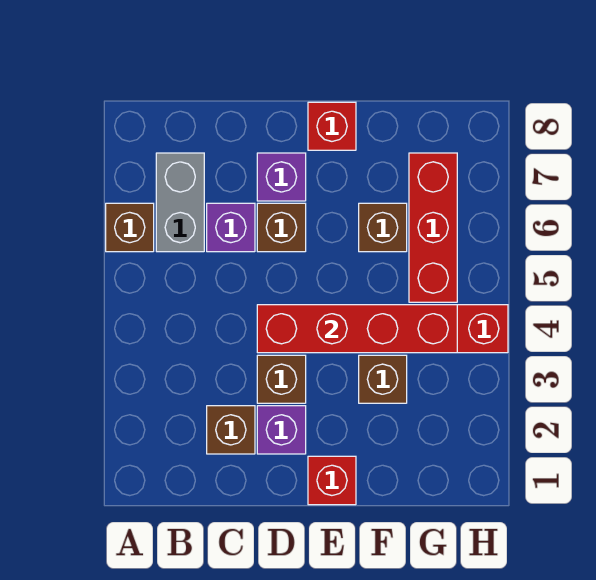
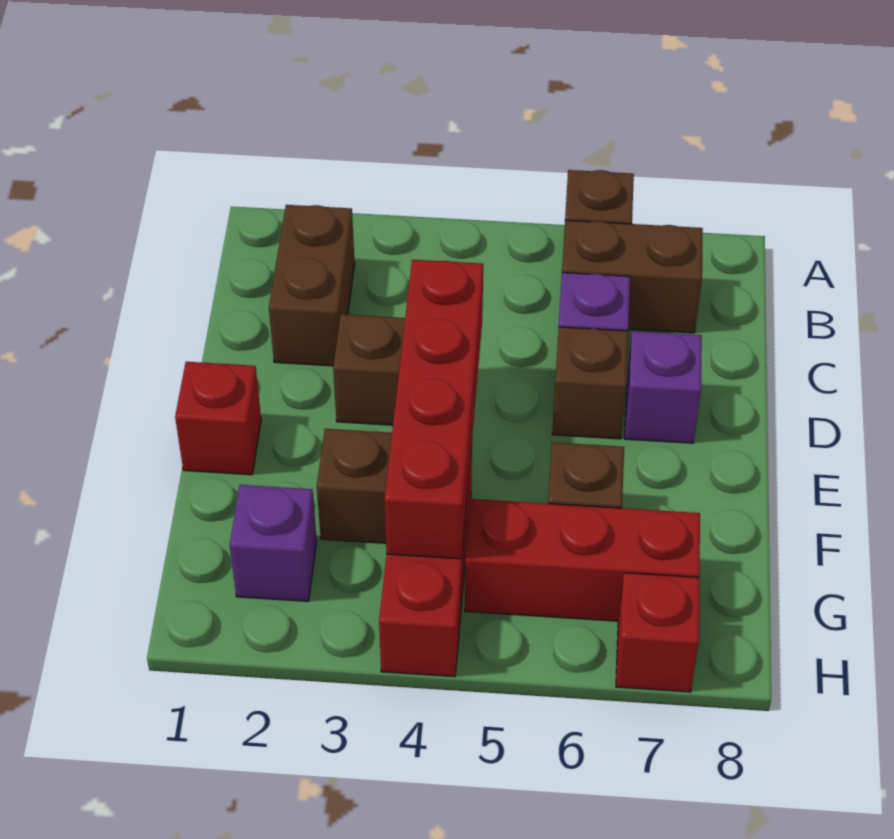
grey 1x2 brick [156,153,204,252] -> brown 1x2 brick [562,220,703,333]
brown 1x1 brick [207,406,255,454] -> brown 1x2 brick [269,205,355,366]
purple 1x1 brick [257,406,306,454] -> purple 1x1 brick moved to [230,485,317,601]
red 1x1 brick [308,102,356,150] -> red 1x1 brick moved to [616,573,700,692]

